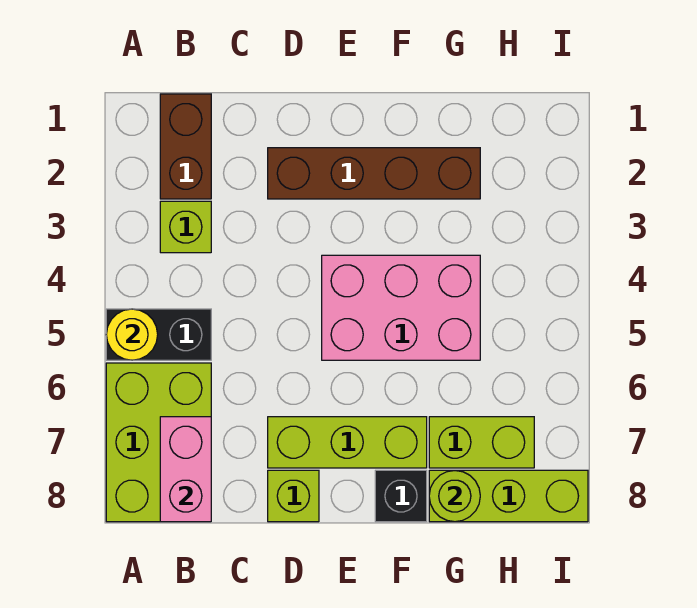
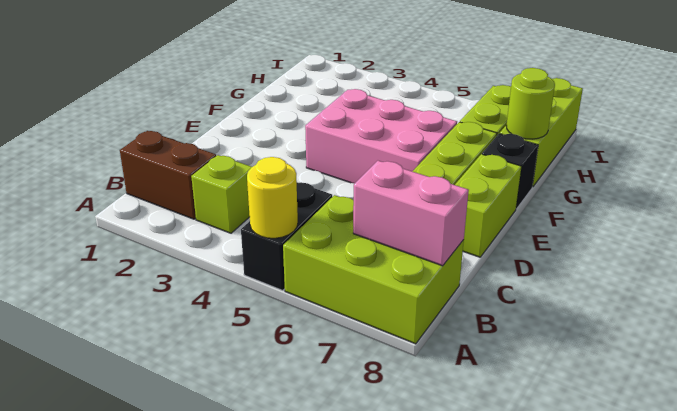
brown 1x4 brick [268,148,480,199] -> none
lime 1x1 brick [268,470,319,522] -> lime 1x2 brick [455,154,522,257]
pink 2x3 brick [322,255,480,360] -> pink 2x3 brick turned to [305,89,457,183]

